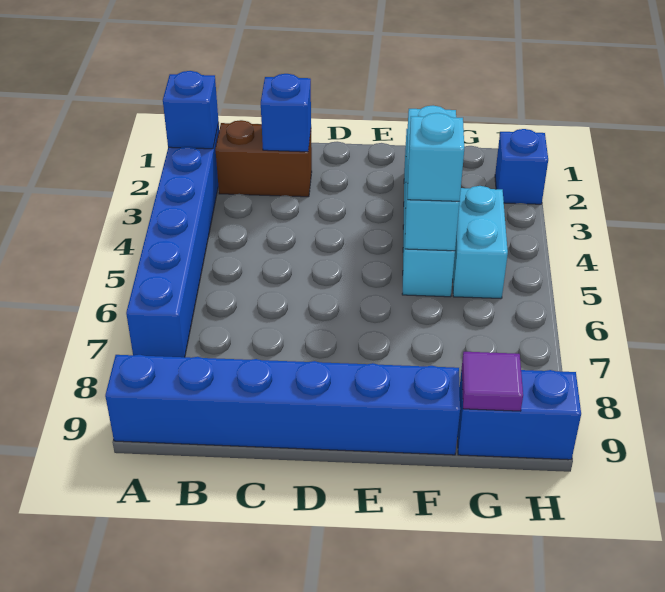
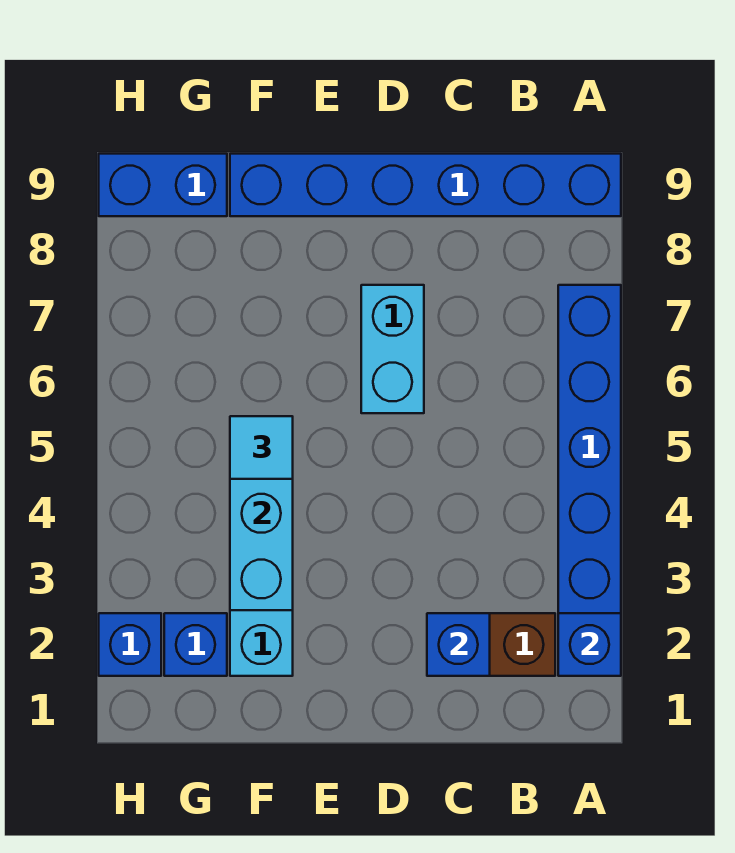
cyan 1x1 brick [408,113,464,201] -> cyan 1x1 tile [230,416,293,479]
none -> blue 1x1 brick [164,613,227,676]
cyan 1x2 brick [453,186,508,299] -> cyan 1x2 brick moved to [361,285,424,413]
purple 1x1 tile [462,352,523,411] -> none

